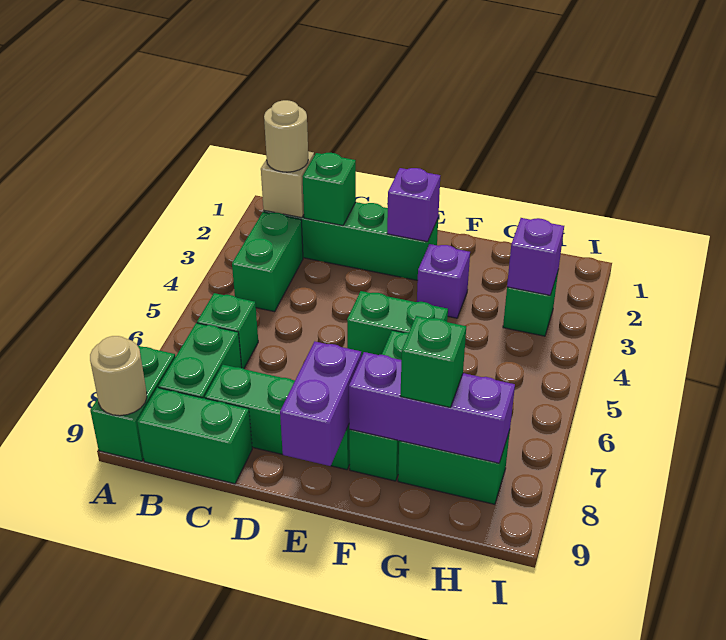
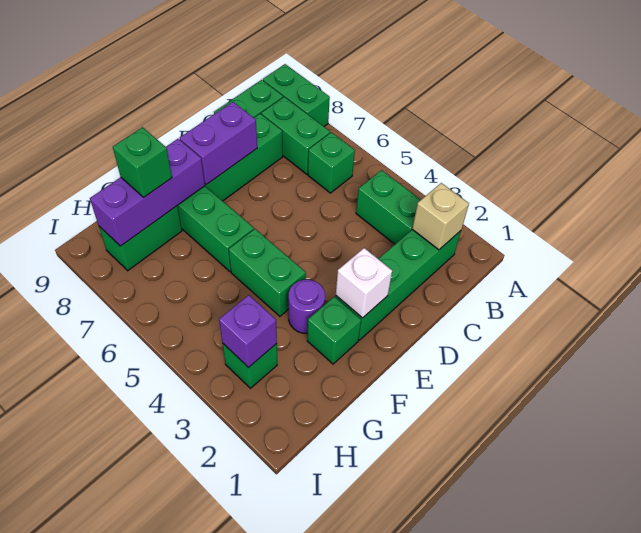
tan 1x1 round brick [90,336,147,416] -> none
tan 1x1 round brick [264,100,308,172] -> none
green 1x1 brick [302,153,356,225] -> green 1x1 brick moved to [307,297,361,364]
purple 1x1 brick [387,168,440,242] -> white 1x1 brick [336,248,392,318]
green 1x2 brick [347,291,448,357] -> green 1x2 brick turned to [229,229,306,316]
purple 1x2 brick [280,342,361,466] -> purple 1x2 brick turned to [180,102,257,185]
purple 1x1 brick [417,244,470,318] -> purple 1x1 round brick [289,280,325,333]

